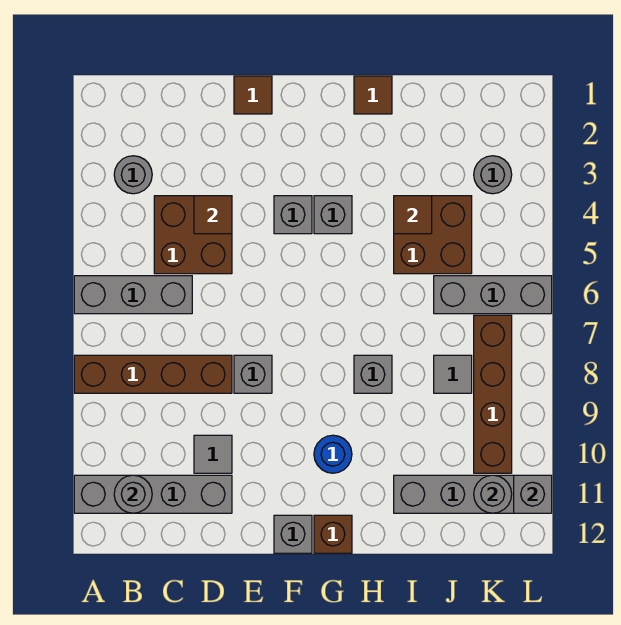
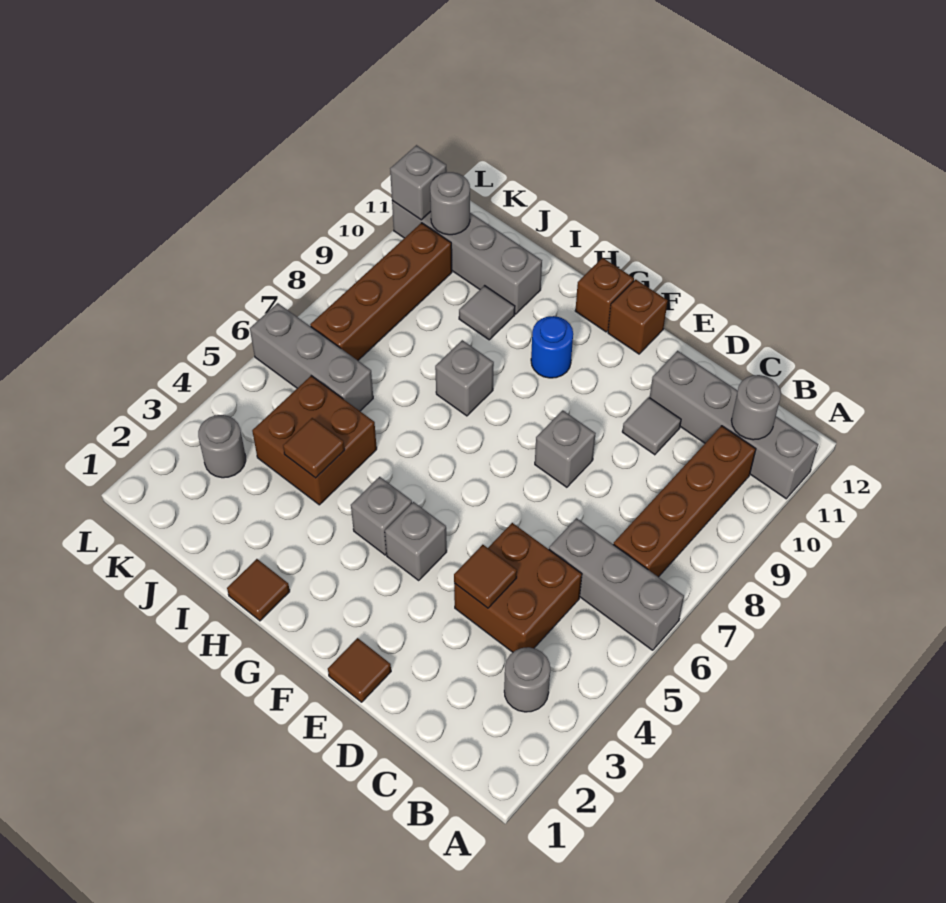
brown 1x4 brick [74,355,232,393] -> brown 1x4 brick turned to [613,426,756,577]
grey 1x1 brick [274,515,312,553] -> brown 1x1 brick [608,279,668,354]
grey 1x1 tile [434,355,472,393] -> grey 1x1 tile moved to [459,286,515,340]

